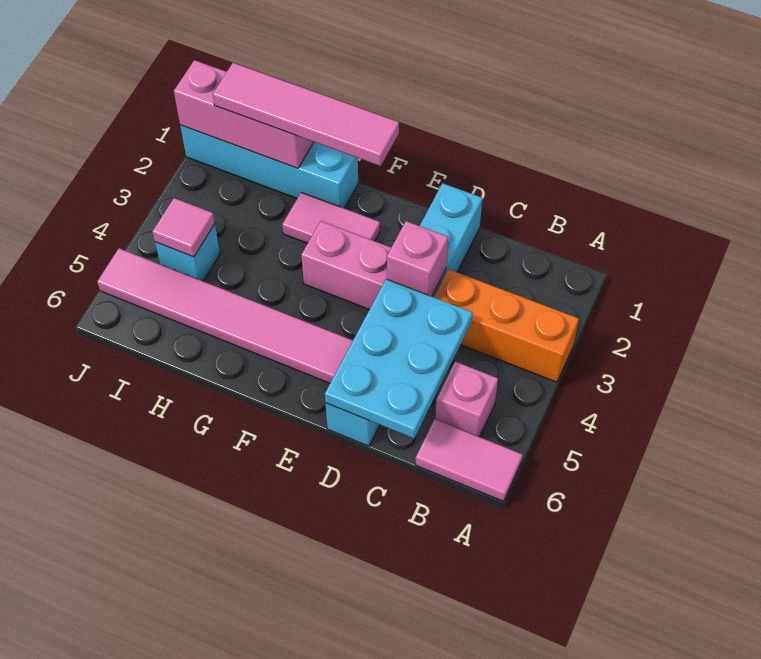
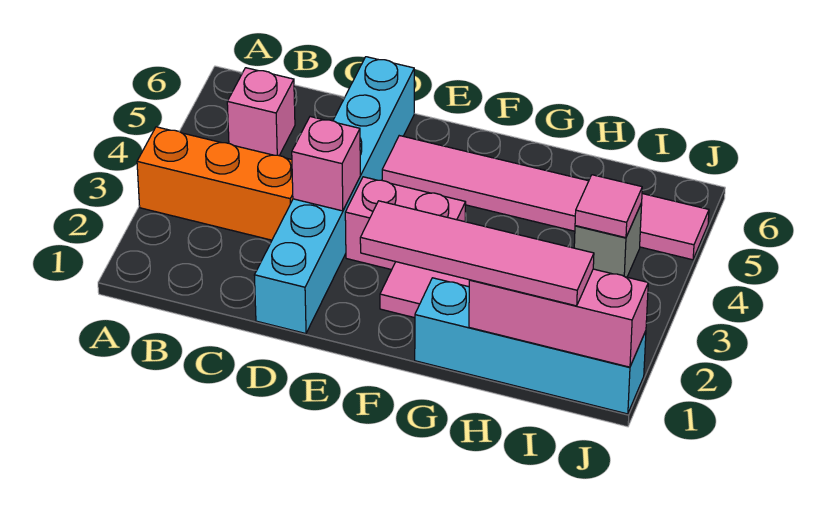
pink 1x2 tile [416,419,523,501] -> none
cyan 2x3 plate [325,279,473,438] -> none
cyan 1x1 brick [155,224,220,281] -> grey 1x1 brick [574,203,642,277]

